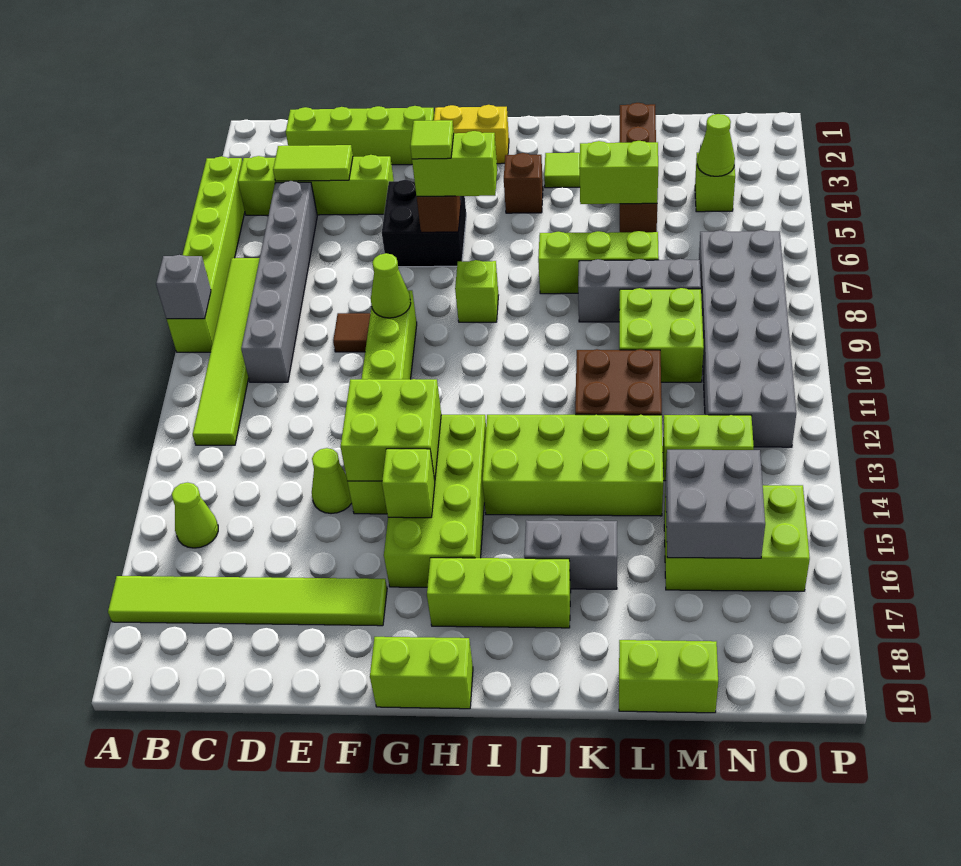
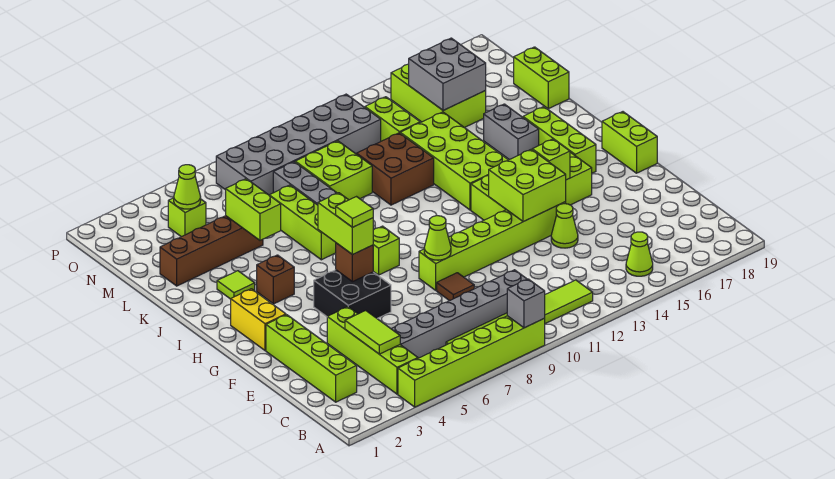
lime 1x6 tile [108,576,387,626] -> none

